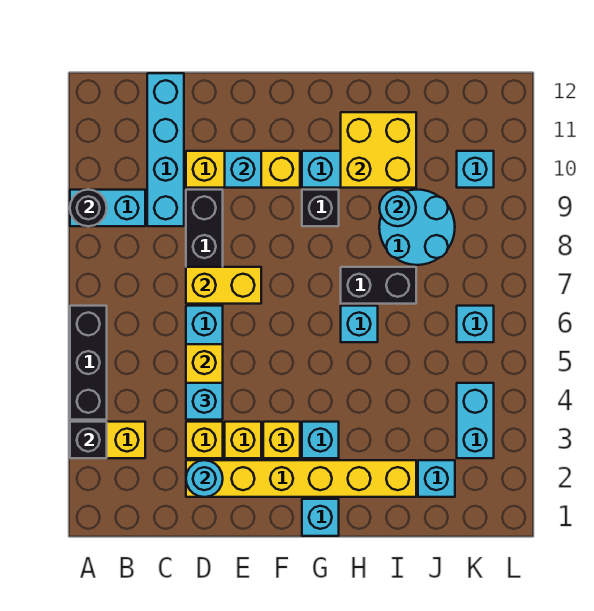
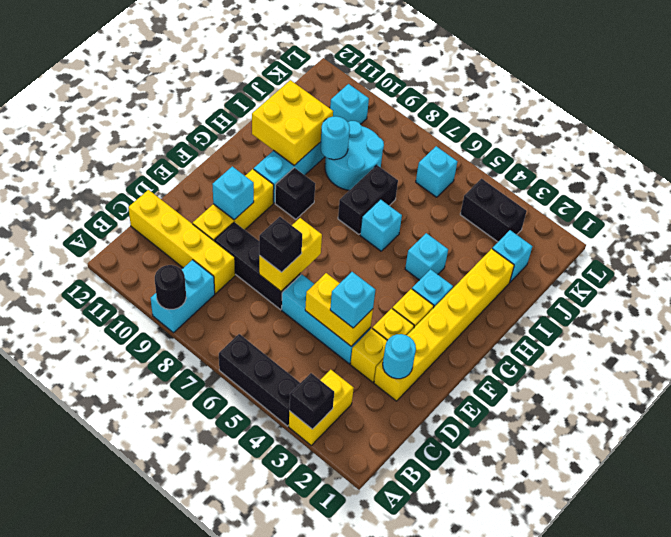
cyan 1x4 brick [147,73,184,226] -> yellow 1x4 brick [128,190,235,294]
none -> black 1x1 brick [259,217,302,272]
cyan 1x1 brick [302,499,339,536] -> cyan 1x1 brick moved to [405,233,448,280]
cyan 1x2 brick [457,383,494,458] -> black 1x2 brick [460,179,527,242]

